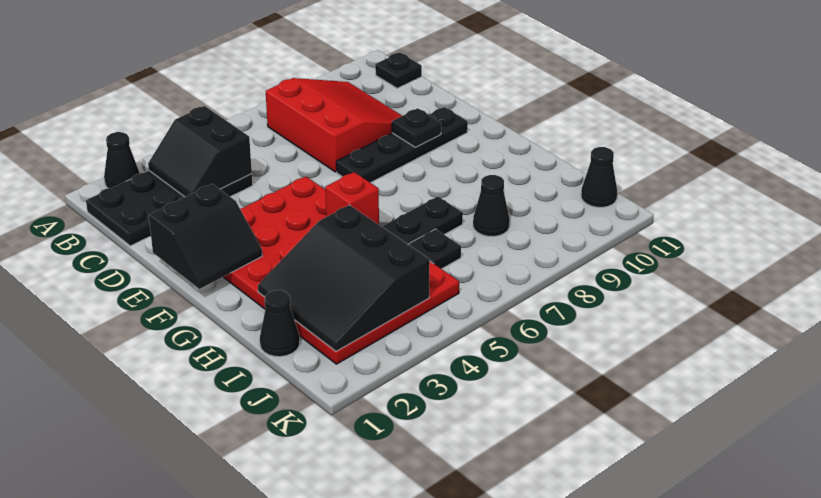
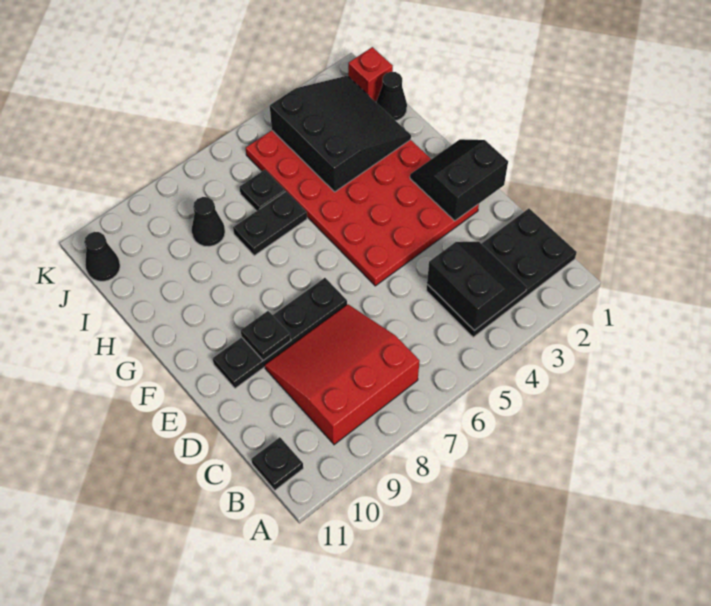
black 1x1 cone [104,132,140,188] -> none
red 3x3 slope [266,78,402,172] -> red 3x3 slope turned to [265,304,419,445]
red 1x1 brick [325,172,379,225] -> red 1x1 brick moved to [348,47,393,102]

